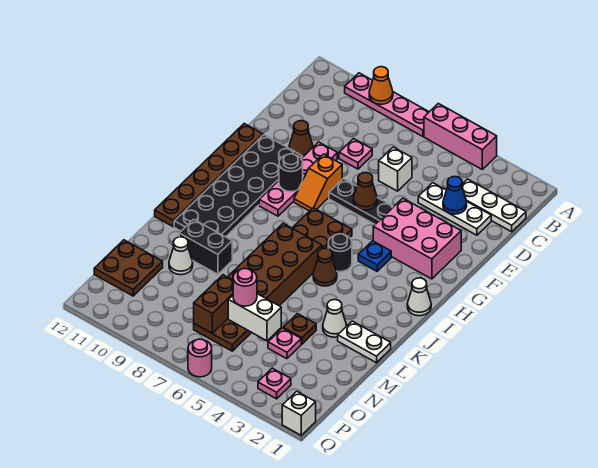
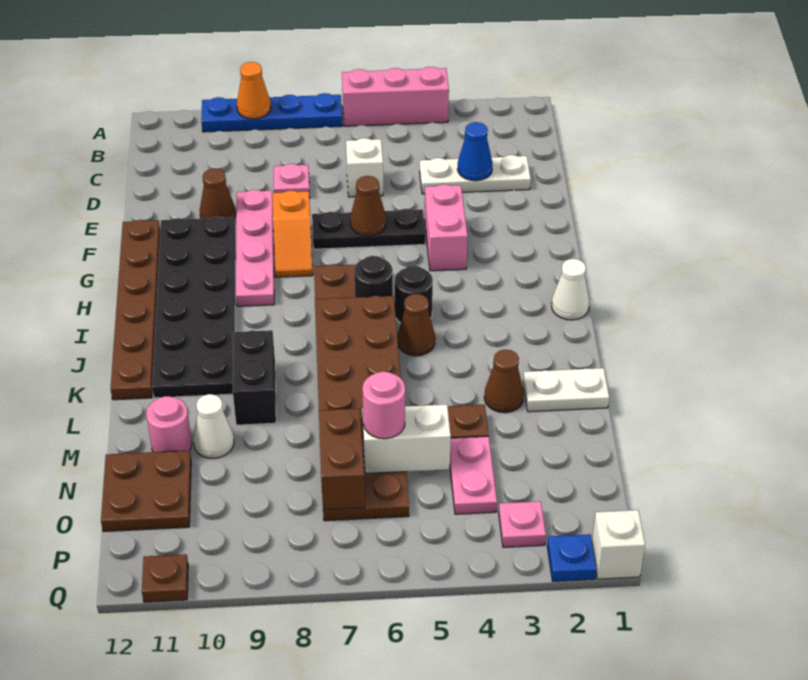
pink 1x4 plate [345,73,429,136] -> blue 1x4 plate [201,93,343,132]
white 1x3 plate [462,179,526,232] -> none
pink 2x3 brick [373,198,461,279] -> pink 1x2 brick [425,184,467,271]
black 1x1 round brick [279,154,303,192] -> black 1x1 round brick moved to [354,256,393,297]
blue 1x1 plate [358,241,391,271] -> blue 1x1 plate moved to [547,534,596,581]
white 1x1 cone [323,300,346,337] -> brown 1x1 cone [484,349,524,413]
black 1x2 brick [179,219,232,274] -> black 1x2 brick turned to [233,330,276,425]
pink 1x1 plate [268,328,301,359] -> pink 1x2 plate [450,436,497,514]
pink 1x1 round brick [188,339,212,377] -> pink 1x1 round brick moved to [146,396,192,452]
none -> brown 1x1 plate [142,554,188,602]

